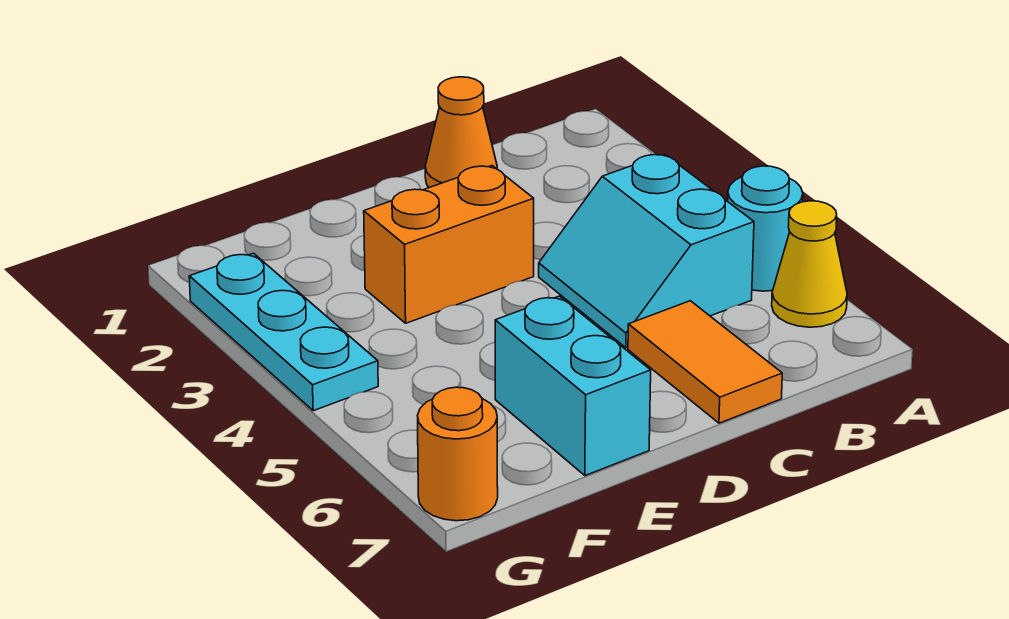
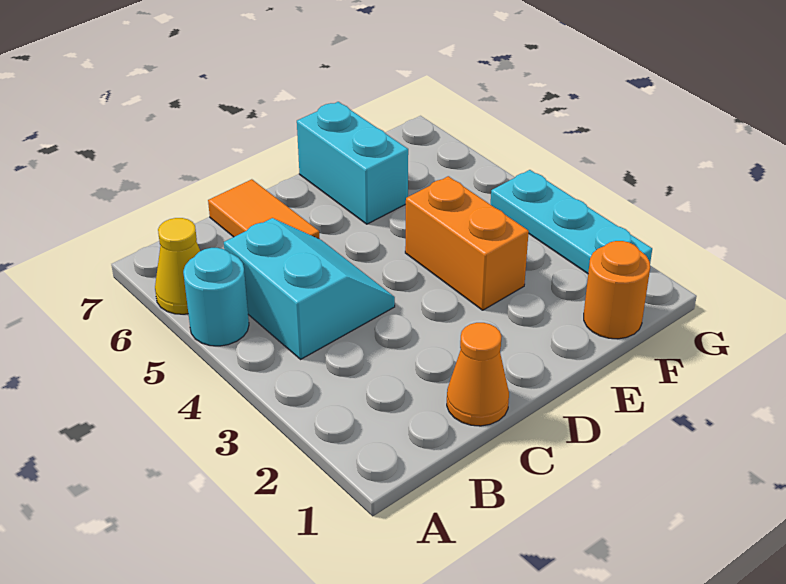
orange 1x2 brick [364,166,534,323] -> orange 1x2 brick turned to [405,176,529,310]
orange 1x1 round brick [418,387,498,521] -> orange 1x1 round brick moved to [584,241,650,339]

